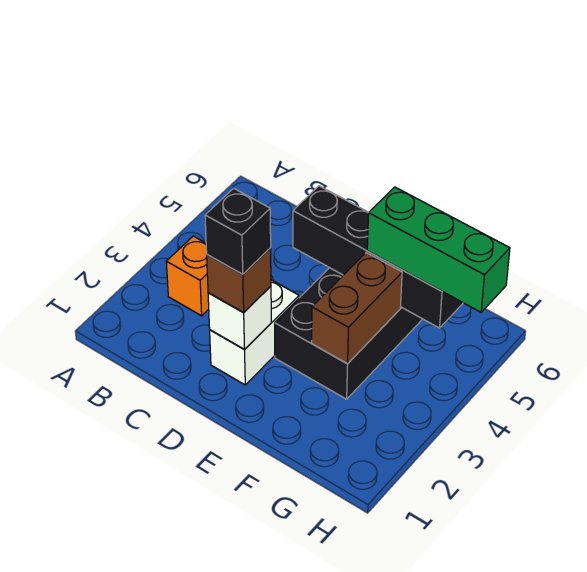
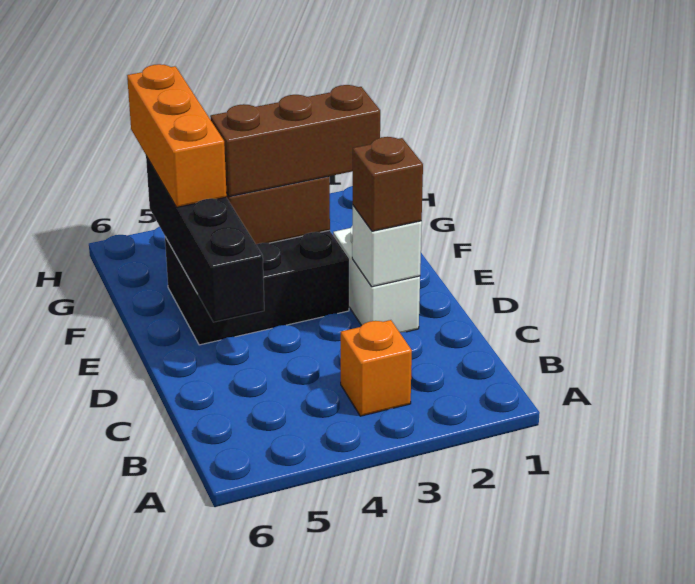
white 1x2 brick [210,280,299,385] -> white 1x2 brick turned to [333,226,420,332]
black 1x1 brick [205,188,271,274] -> none
none -> brown 1x3 brick [210,85,380,197]
green 1x3 brick [367,187,510,312] -> orange 1x3 brick [127,64,227,207]

